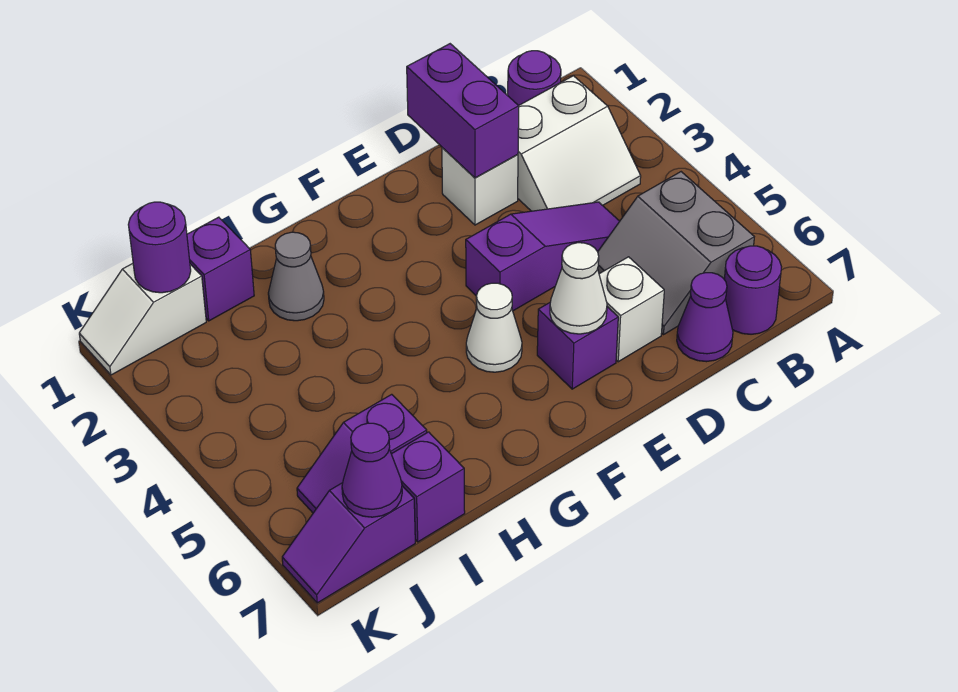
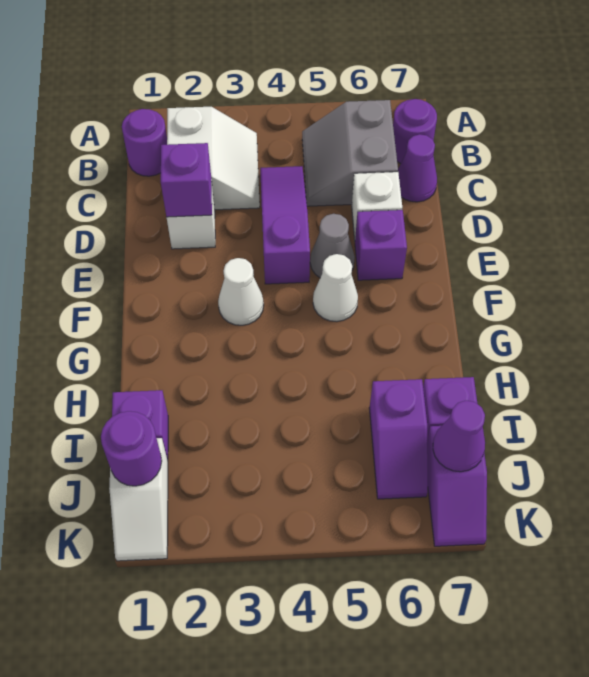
grey 2x2 slope [598,172,754,335] -> grey 2x2 slope turned to [302,100,398,206]
purple 1x2 brick [407,44,519,178] -> purple 1x1 brick [161,143,212,217]
white 1x1 cone [550,243,607,334] -> white 1x1 cone moved to [218,258,264,325]
grey 1x1 cone [268,232,324,321] -> grey 1x1 cone moved to [310,214,355,277]

